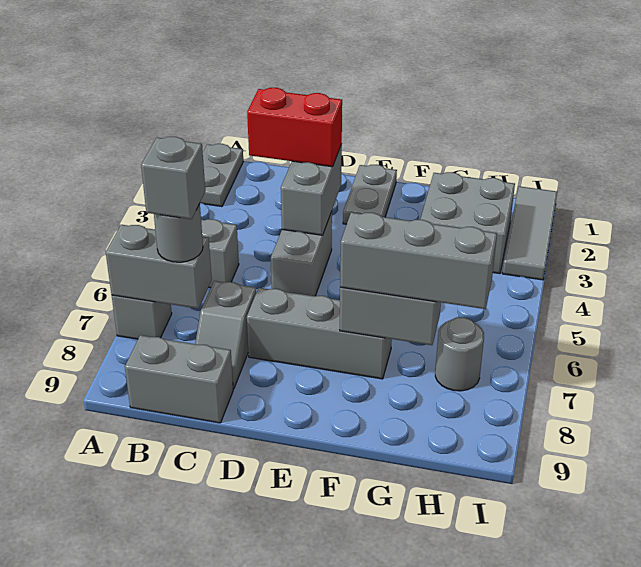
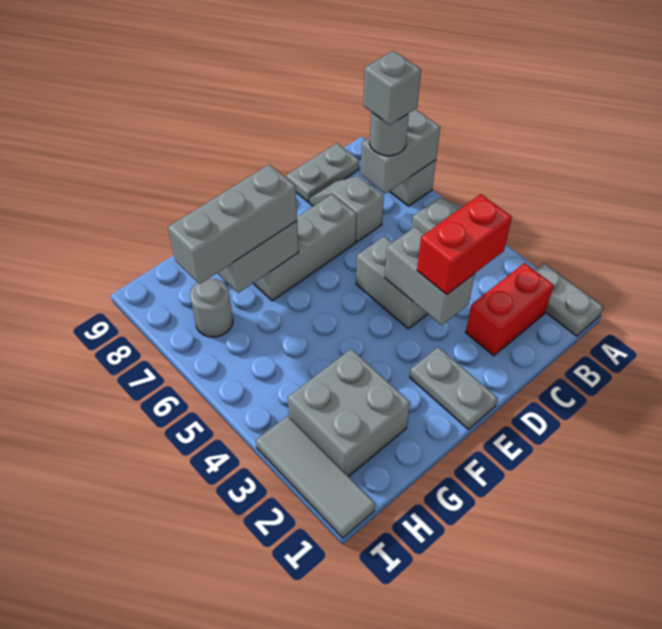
none -> red 1x2 brick [466,263,554,356]
grey 1x2 brick [125,335,233,423] -> grey 1x2 plate [286,143,359,202]

